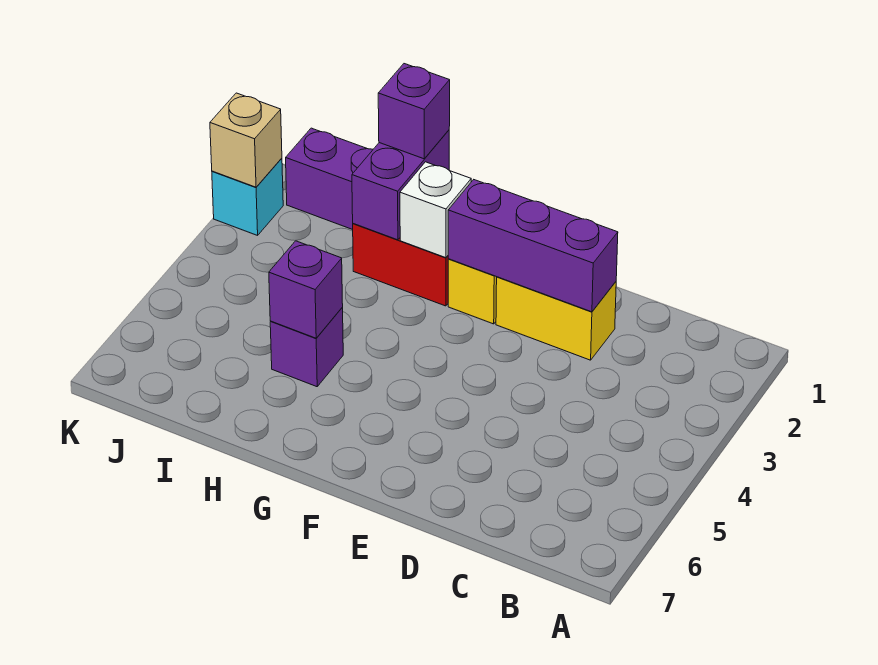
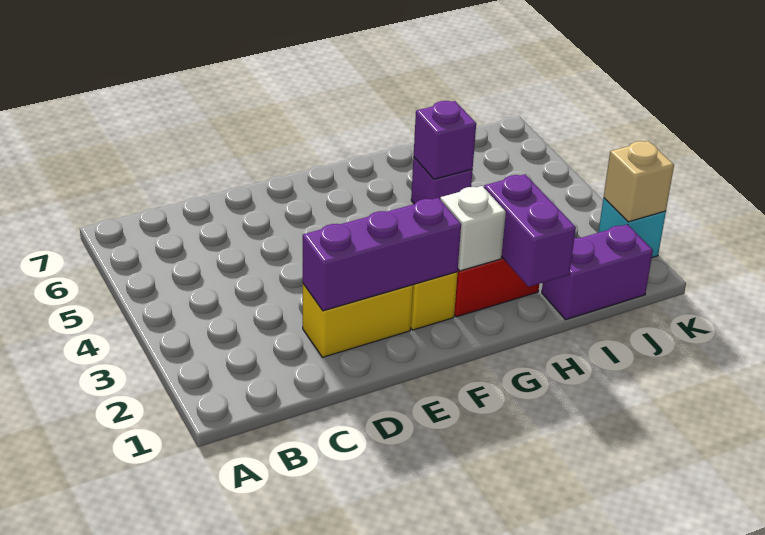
purple 1x1 brick [378,64,450,159] -> none

